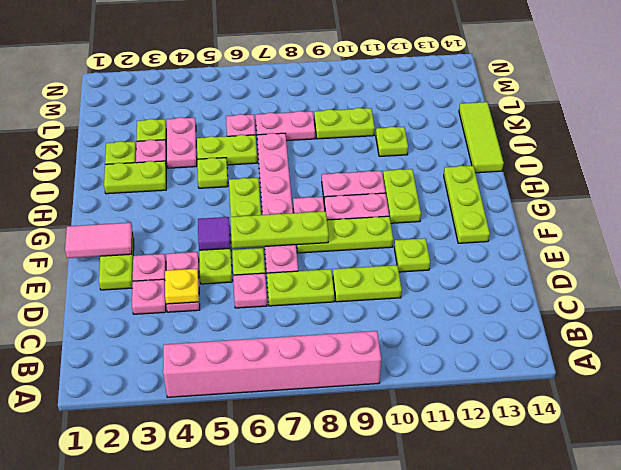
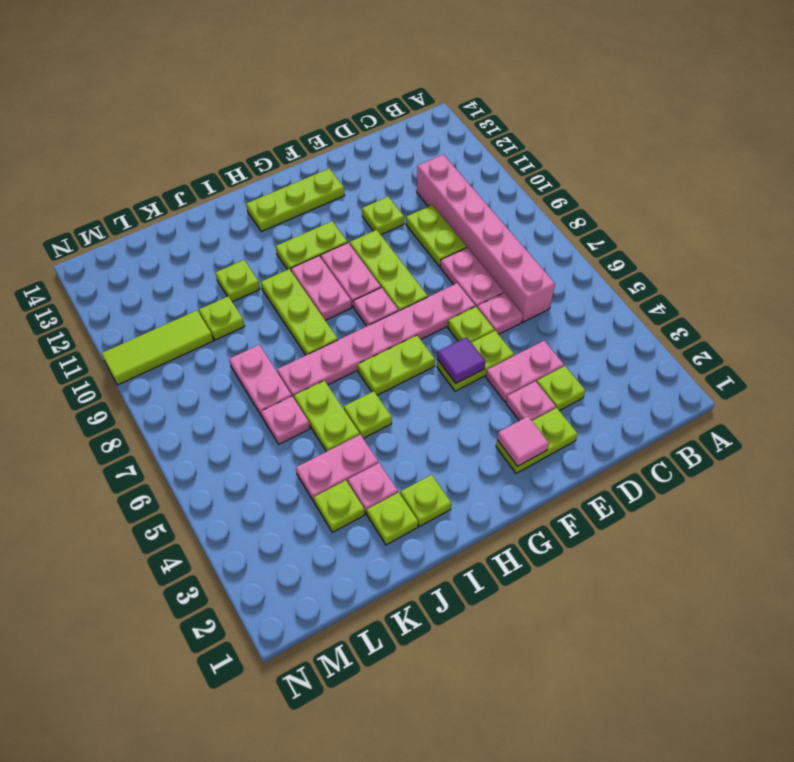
pink 1x6 brick [163,331,381,397] -> pink 1x6 brick moved to [417,154,555,322]
pink 1x1 plate [132,279,166,314] -> lime 1x1 plate [537,366,585,411]
yellow 1x1 plate [165,269,199,304] -> none
lime 1x2 plate [267,269,334,306] -> pink 1x2 plate [440,247,504,307]
pink 1x2 tile [65,223,132,258] -> pink 1x1 tile [497,417,549,467]
lime 1x3 plate [230,211,329,248] -> lime 1x3 plate moved to [261,269,338,355]
lime 1x2 plate [104,161,166,194] -> lime 1x1 plate [400,475,451,526]
lime 1x3 tile [459,102,504,173] -> lime 1x3 tile moved to [101,311,213,385]
lime 1x2 plate [314,108,375,139] -> lime 1x1 plate [199,296,245,340]

